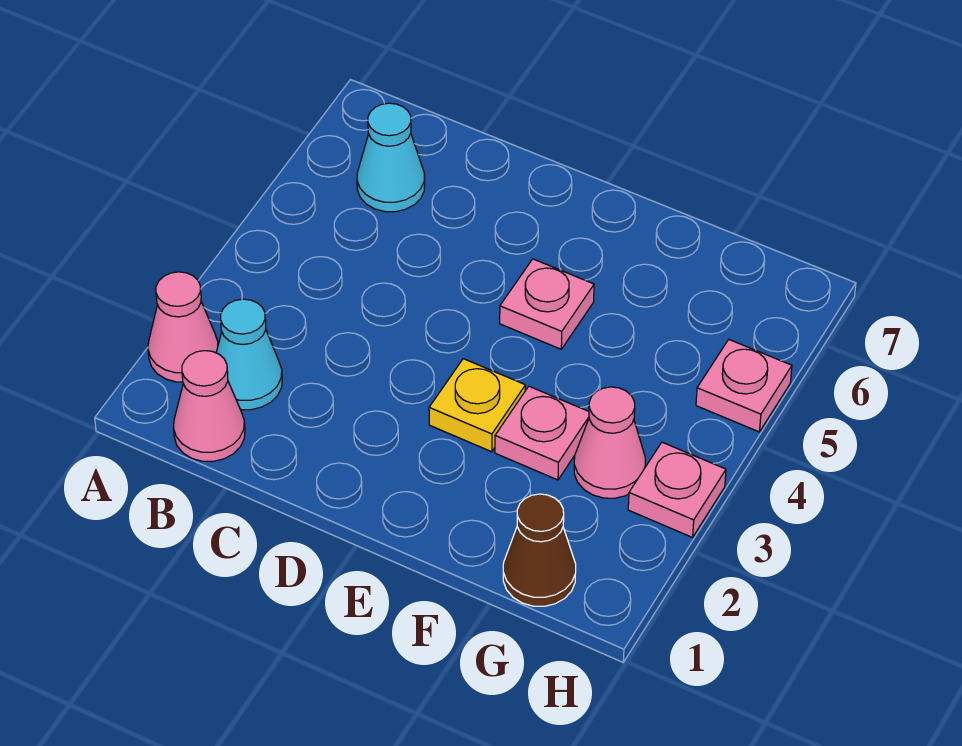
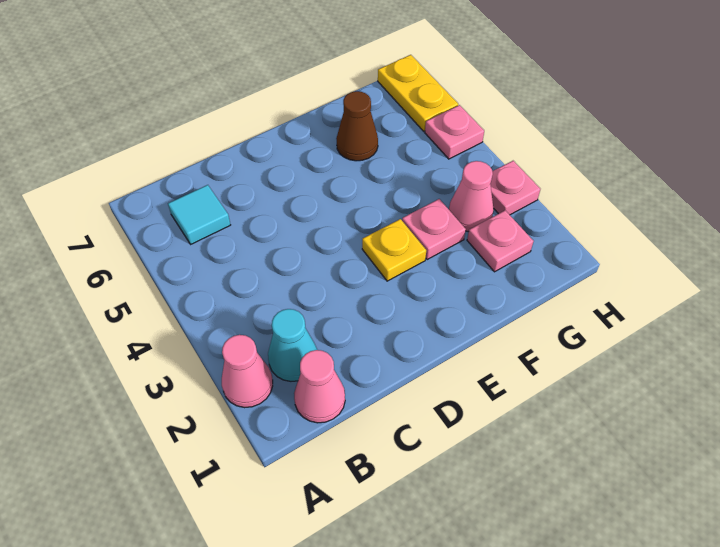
cyan 1x1 cone [357,103,425,212] -> cyan 1x1 tile [168,185,230,244]
pink 1x1 plate [500,259,594,349] -> pink 1x1 plate moved to [467,210,534,272]
brown 1x1 cone [503,494,576,606] -> brown 1x1 cone moved to [336,91,378,161]
none -> yellow 1x2 plate [378,55,458,131]

